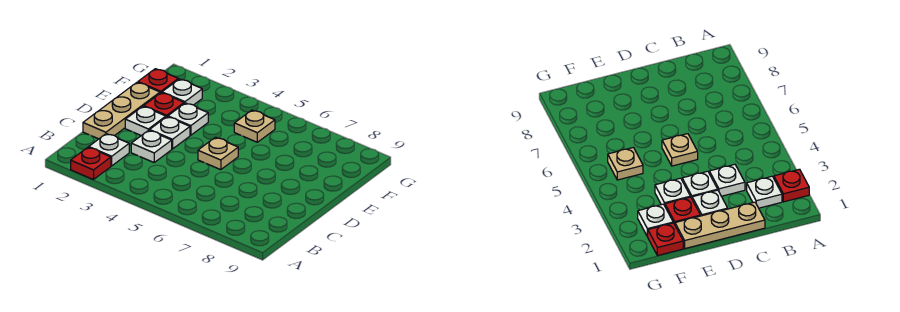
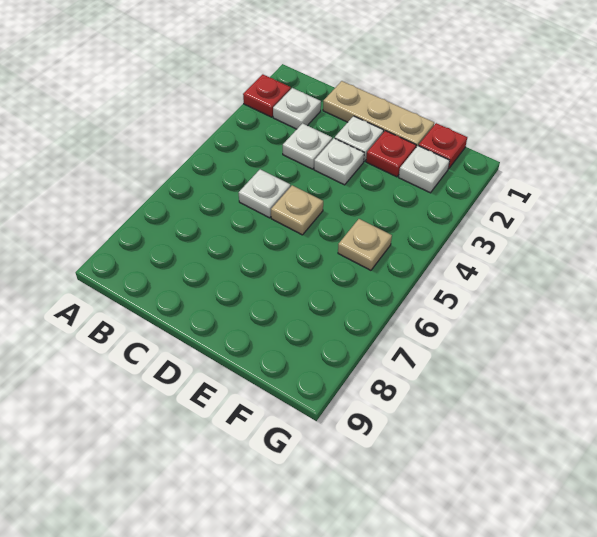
white 1x1 plate [168,103,208,135] -> white 1x1 plate moved to [239,169,290,218]

